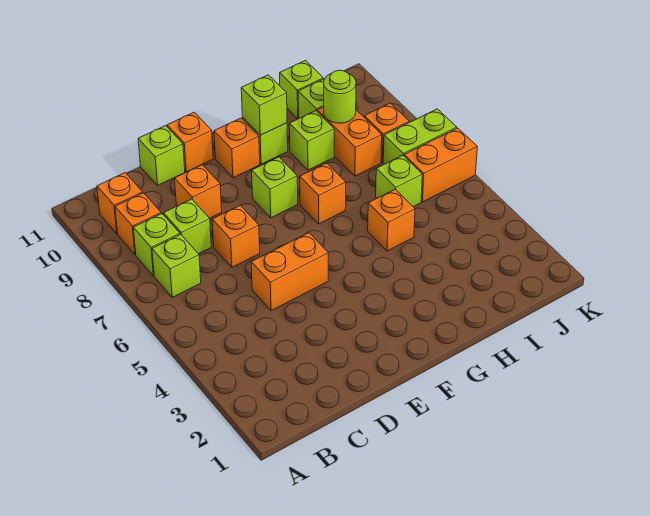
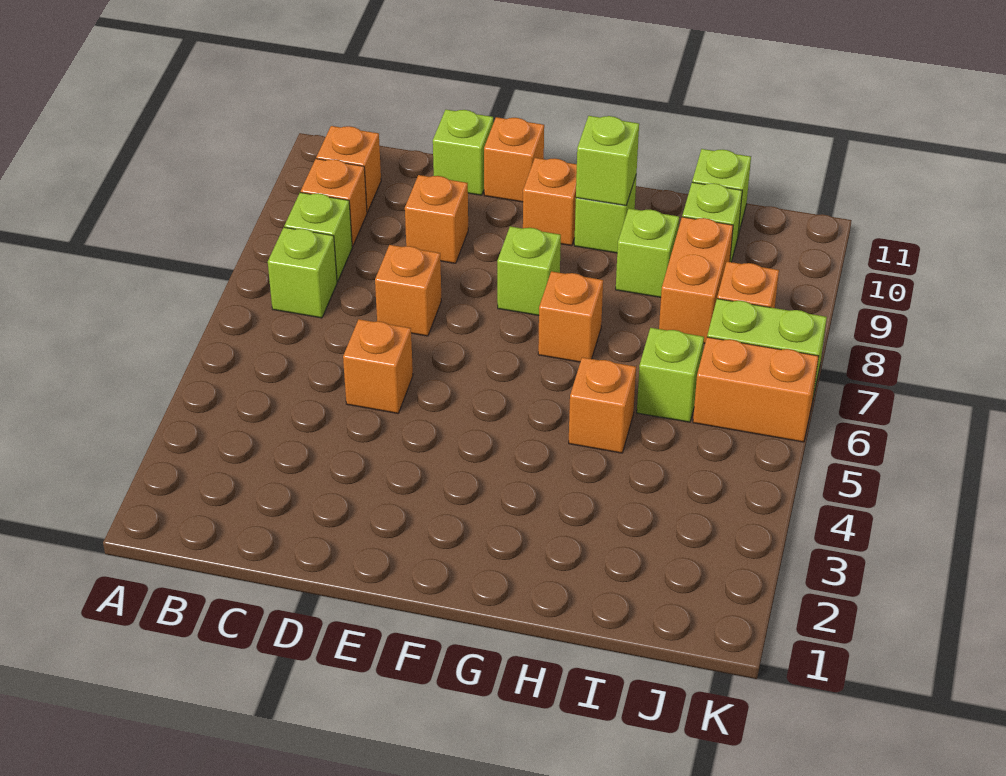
lime 1x1 brick [163,199,211,254] -> none
orange 1x2 brick [251,233,328,311] -> orange 1x1 brick [343,319,413,413]
lime 1x1 round brick [324,70,356,123] -> none

